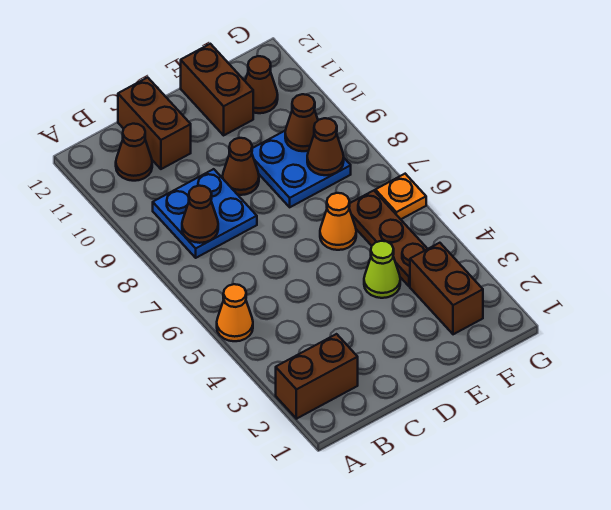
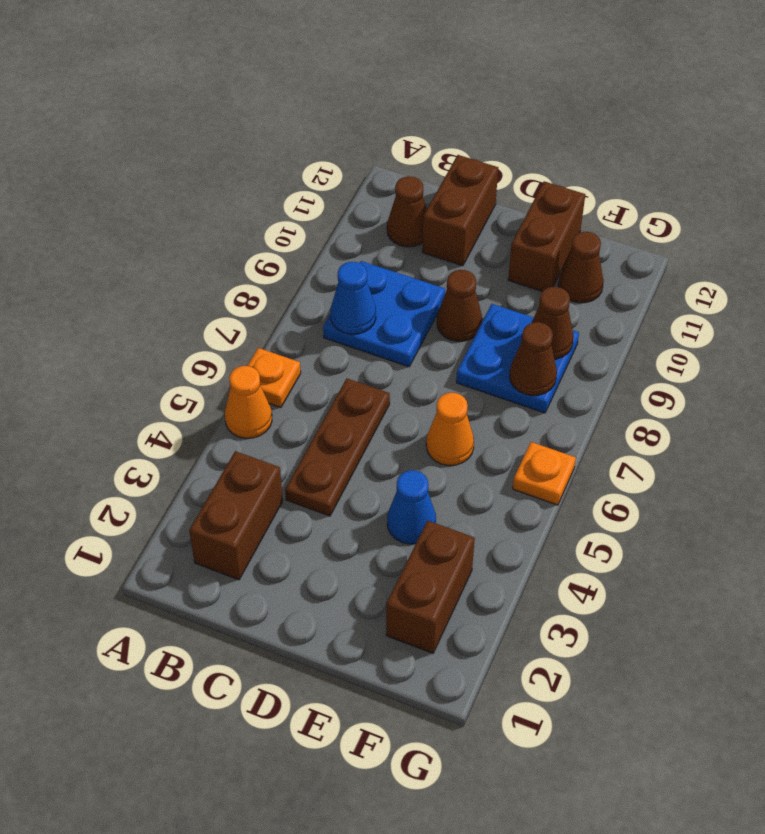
brown 1x2 brick [276,334,358,419] -> brown 1x2 brick turned to [189,451,283,580]
none -> orange 1x1 plate [247,348,301,408]
brown 1x1 cone [182,186,218,243] -> blue 1x1 cone [330,262,376,334]
lime 1x1 cone [364,241,400,298] -> blue 1x1 cone [387,470,436,544]
brown 1x3 plate [349,191,427,286] -> brown 1x3 plate moved to [285,379,390,516]

